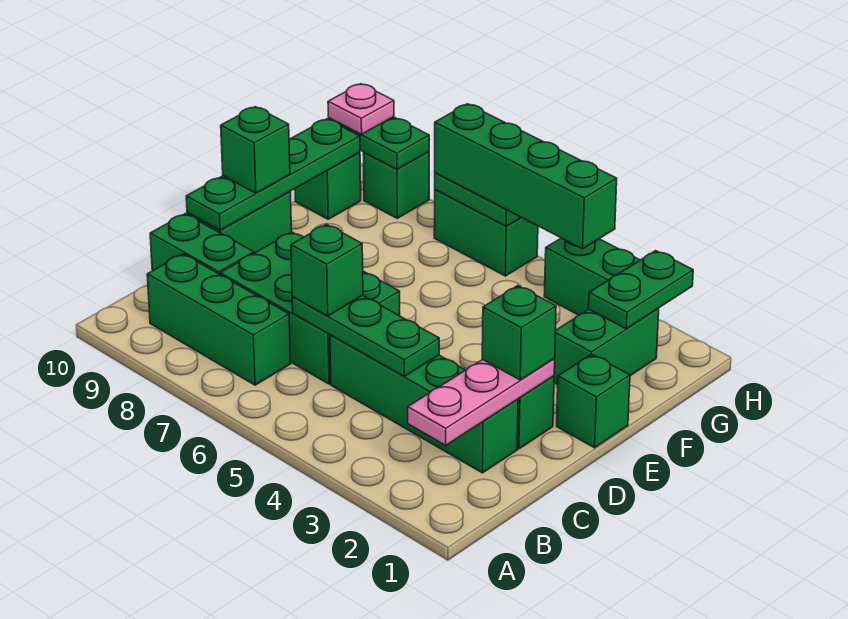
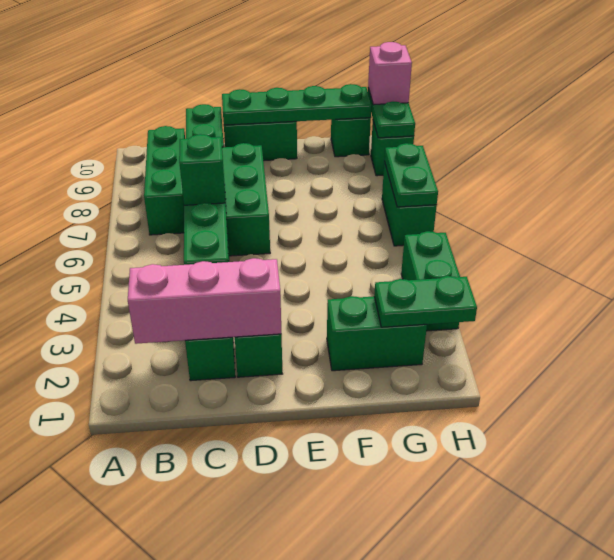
pink 1x3 plate [408,358,555,445] -> pink 1x3 brick [128,258,281,344]
green 1x1 brick [482,286,556,380] -> none
green 1x1 brick [557,354,630,448] -> none
green 1x1 brick [221,107,290,193] -> none
green 1x4 brick [435,104,617,249] -> none
pink 1x1 plate [328,84,394,134] -> pink 1x1 brick [368,42,412,105]

